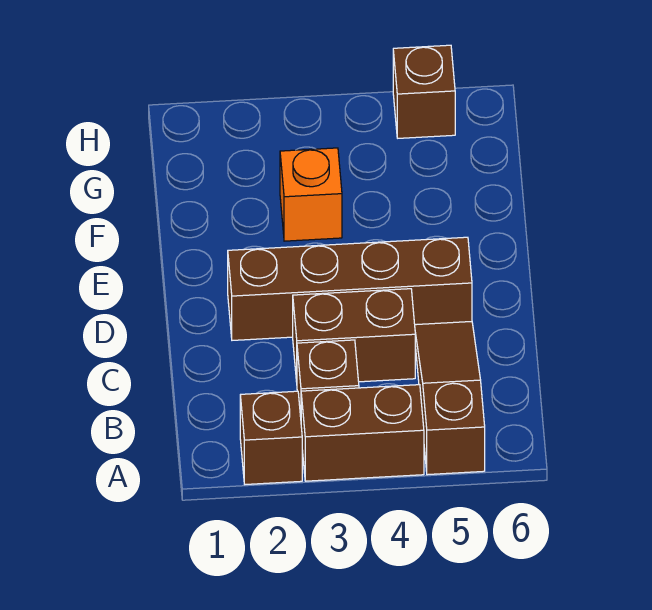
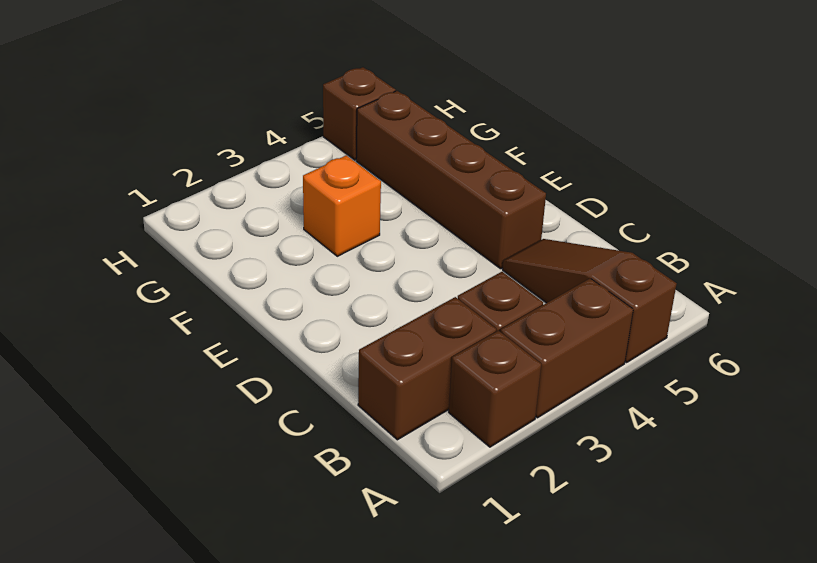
brown 1x2 brick [293,289,415,382] -> brown 1x2 brick moved to [358,297,496,440]
brown 1x4 brick [228,237,472,340] -> brown 1x4 brick turned to [356,91,546,269]

